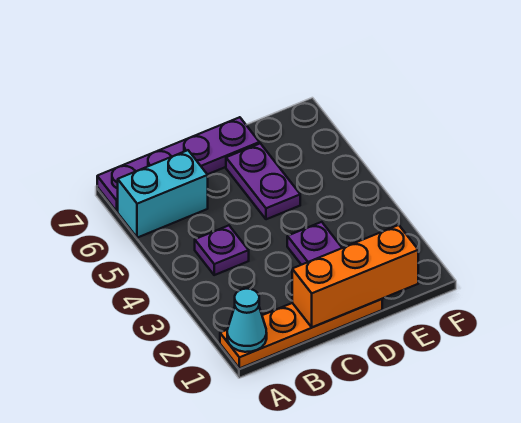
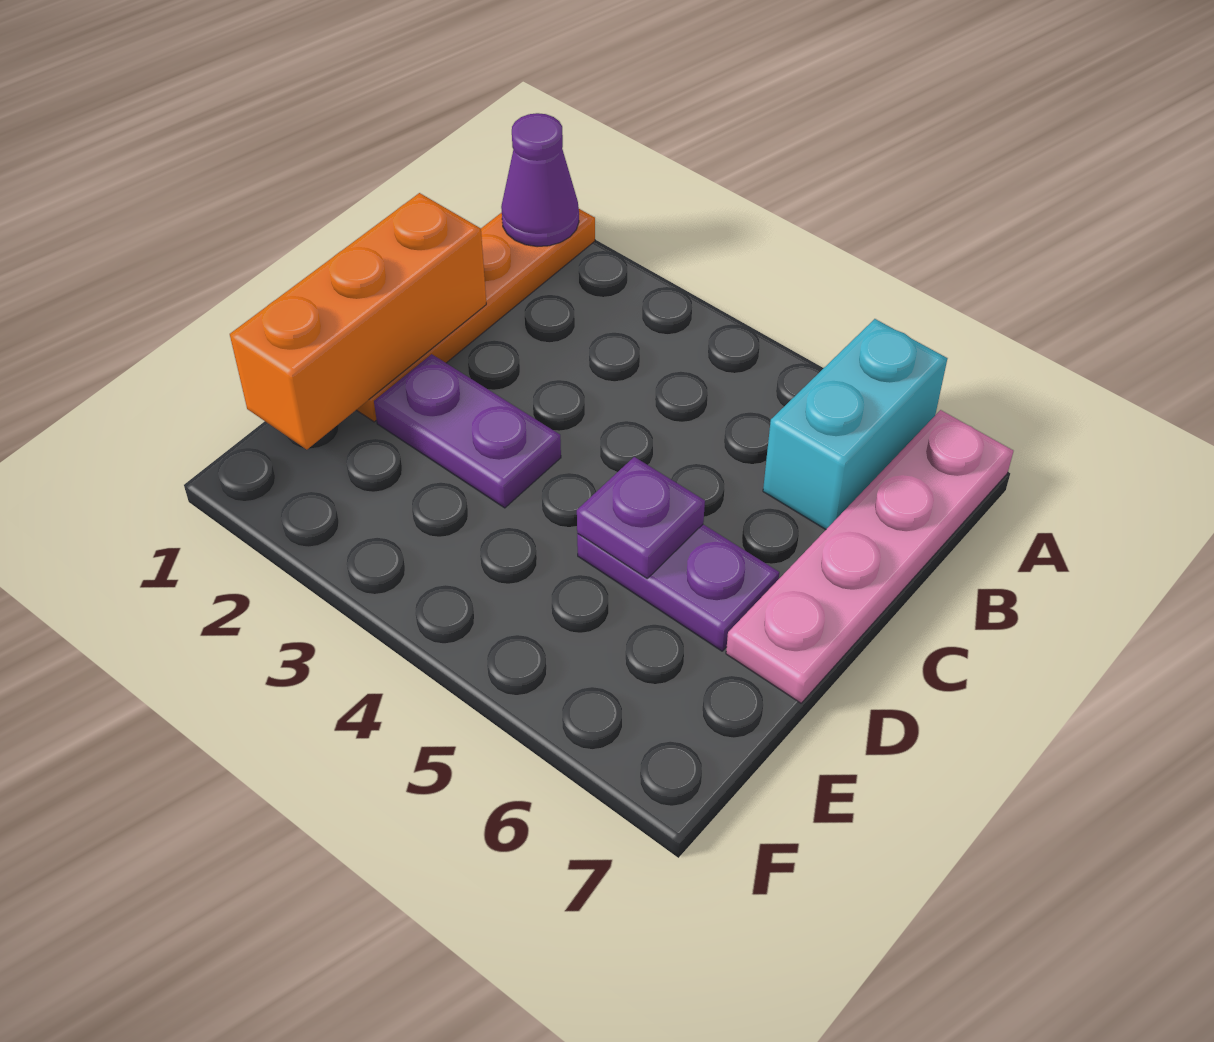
cyan 1x1 cone [227,289,267,352] -> purple 1x1 cone [501,113,579,247]
purple 1x4 plate [97,117,259,211] -> pink 1x4 plate [726,410,1013,703]
purple 1x1 plate [195,225,249,275] -> purple 1x1 plate moved to [577,457,705,578]

